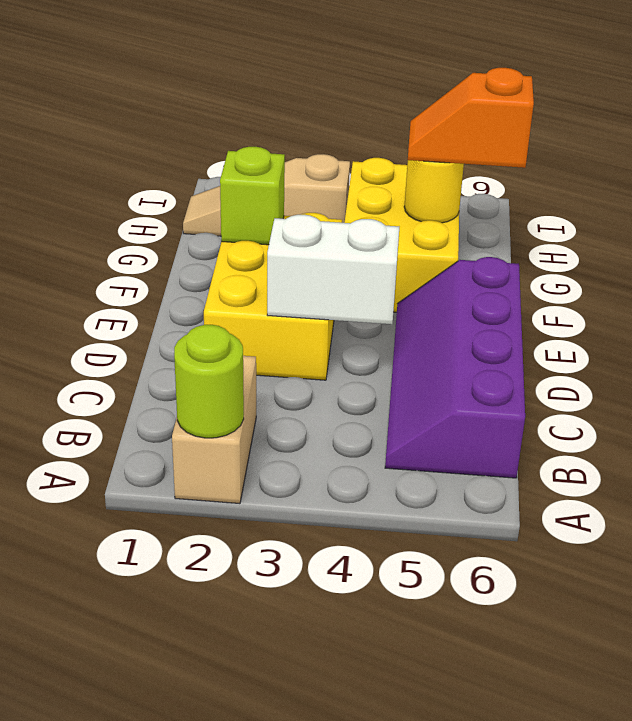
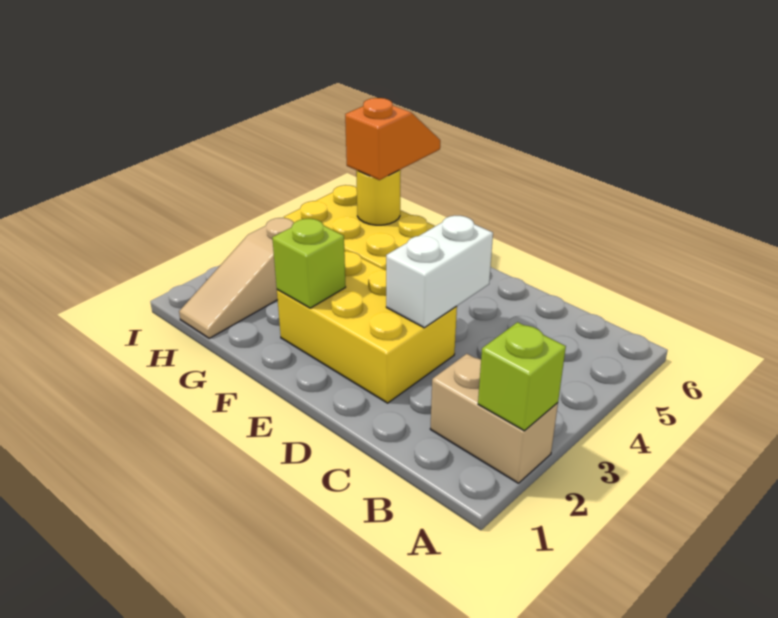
lime 1x1 round brick [174,325,244,438] -> lime 1x1 brick [478,322,566,431]
purple 2x4 slope [385,257,525,478] -> none
orange 1x2 slope [408,68,534,168] -> orange 1x2 slope turned to [345,98,440,180]

